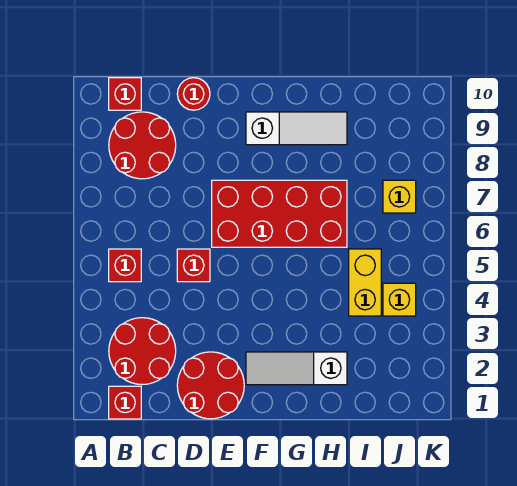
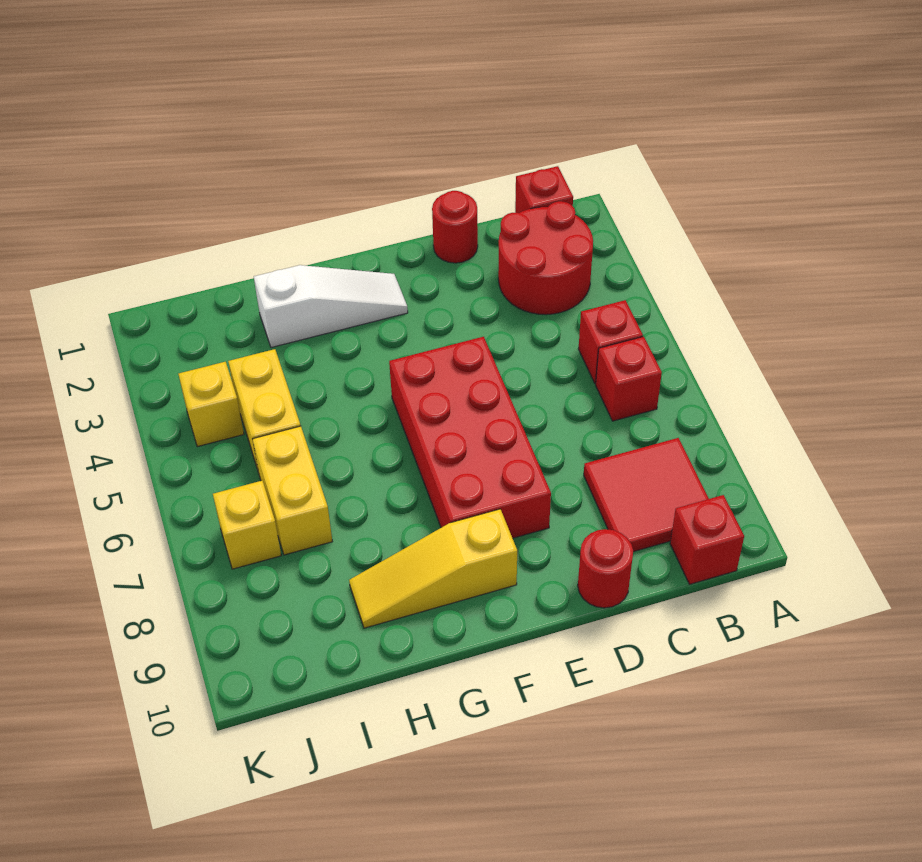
red 2x2 round brick [109,112,176,179] -> red 2x2 tile [584,438,709,552]
red 2x2 round brick [177,352,244,419] -> red 1x1 round brick [432,191,478,263]
red 1x1 brick [177,249,210,282] -> red 1x1 brick moved to [596,337,662,421]
red 2x4 brick [212,180,347,247] -> red 2x4 brick turned to [389,337,551,538]
white 1x3 slope [246,112,347,145] -> yellow 1x3 slope [349,509,517,628]
none -> yellow 1x2 brick [252,426,332,555]

